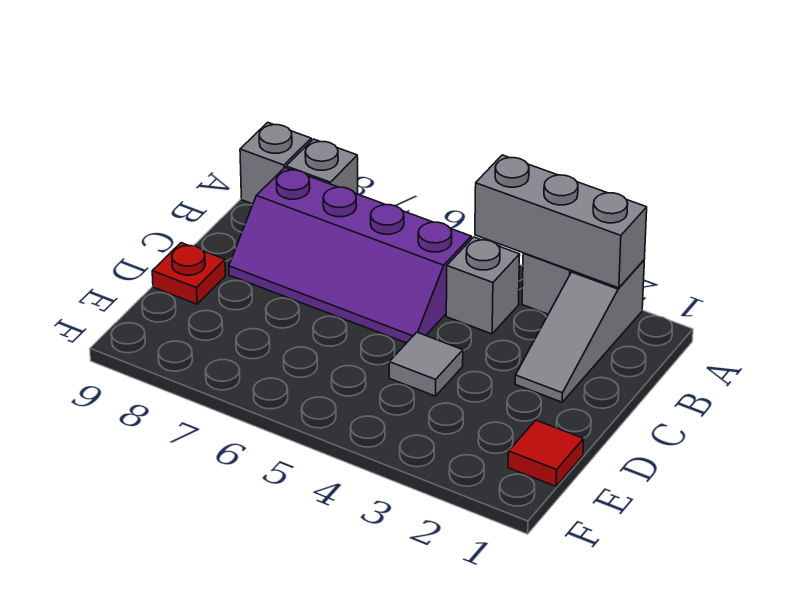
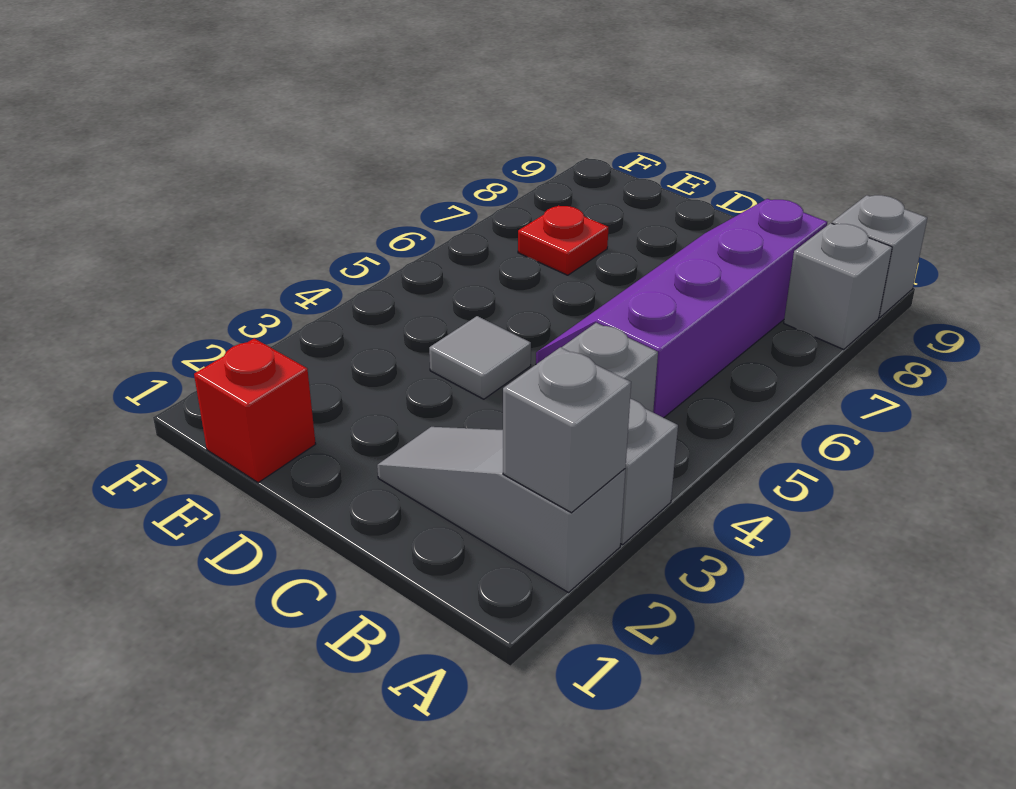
grey 1x3 brick [475,155,647,288] -> grey 1x1 brick [503,347,631,513]
red 1x1 plate [152,243,225,304] -> red 1x1 plate moved to [518,206,608,275]
red 1x1 tile [508,420,584,486] -> red 1x1 brick [194,338,316,483]

